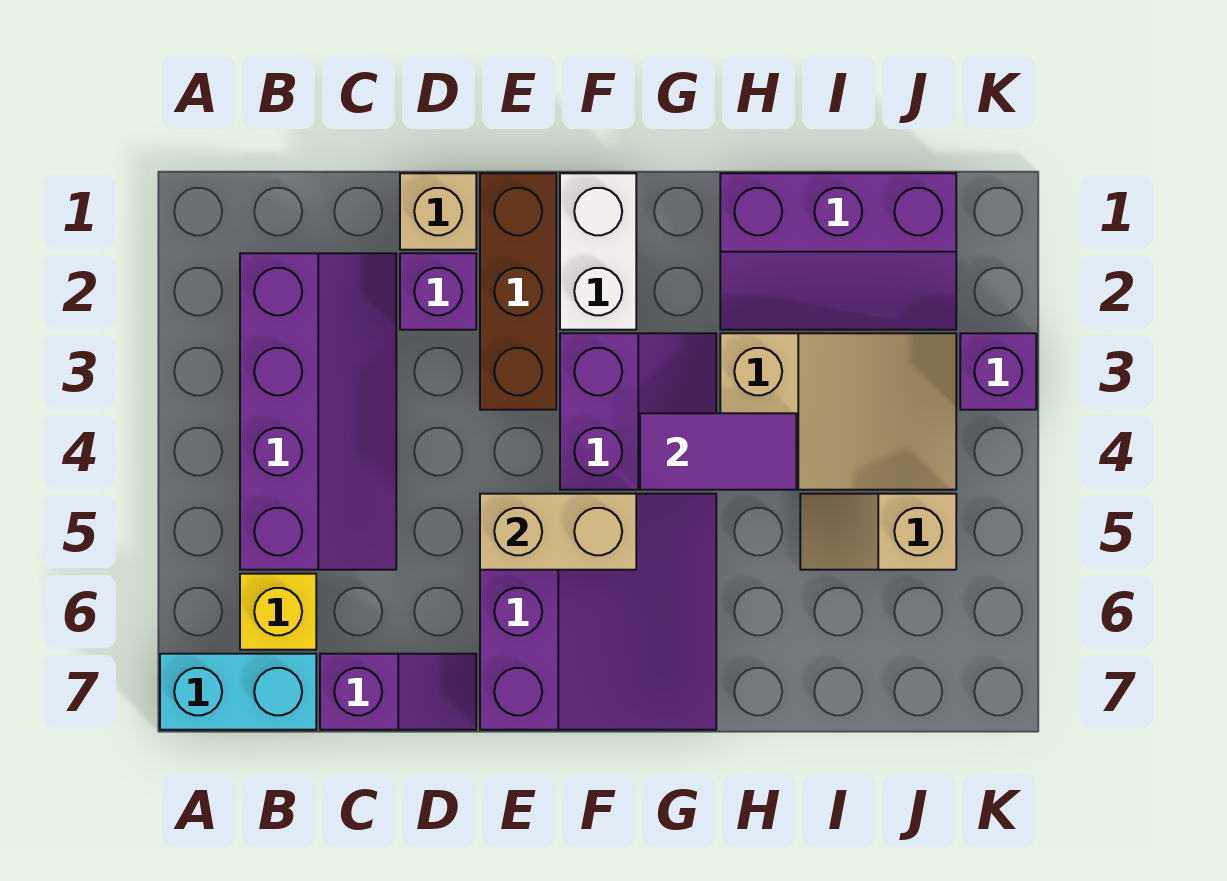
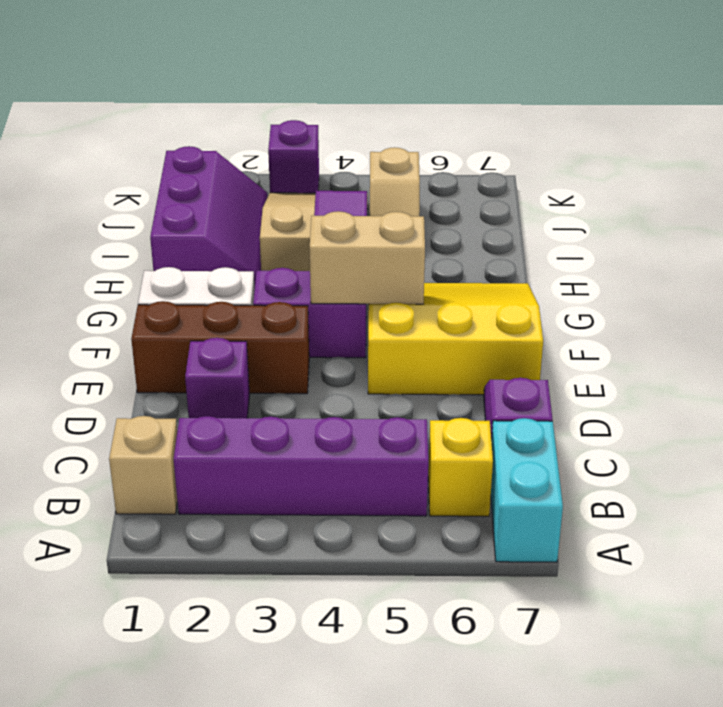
tan 1x1 brick [400,173,476,250] -> tan 1x1 brick moved to [109,416,177,514]
purple 3x3 slope [480,494,716,730] -> yellow 3x3 slope [368,283,543,395]
tan 1x2 brick [480,494,636,570] -> tan 1x2 brick turned to [310,211,425,304]

